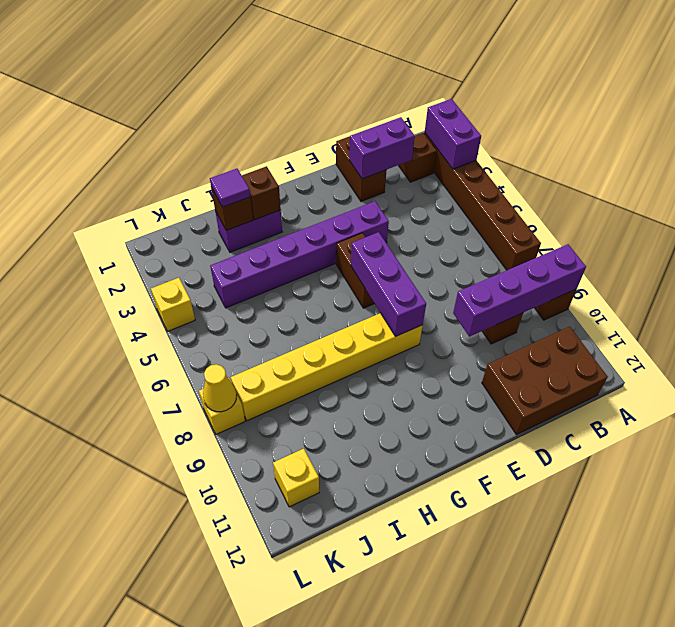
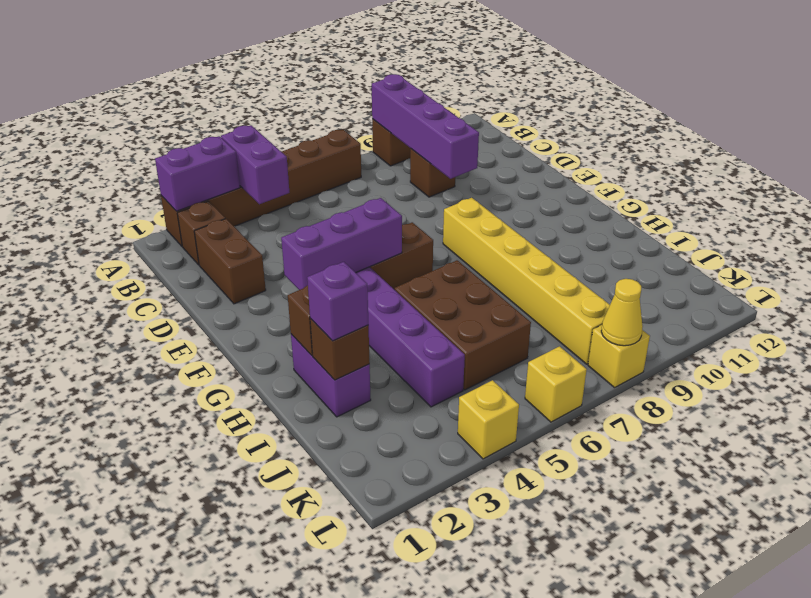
brown 2x3 brick [482,327,608,435] -> brown 2x3 brick moved to [395,260,531,390]
purple 1x2 brick [349,117,415,179] -> purple 1x2 brick moved to [221,125,289,204]
brown 1x2 brick [336,137,386,201] -> brown 1x2 brick turned to [194,219,266,304]
purple 1x3 brick [351,232,426,337] -> purple 1x3 brick moved to [281,198,402,290]
purple 1x1 tile [210,169,250,207] -> purple 1x1 brick [307,262,368,341]
yellow 1x1 brick [273,449,319,507] -> yellow 1x1 brick moved to [525,346,587,422]

